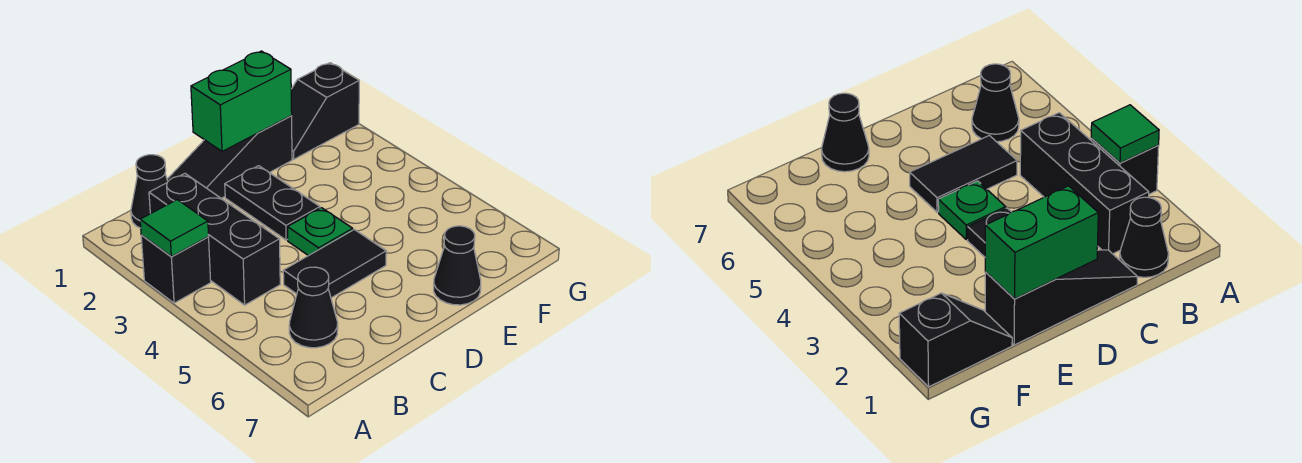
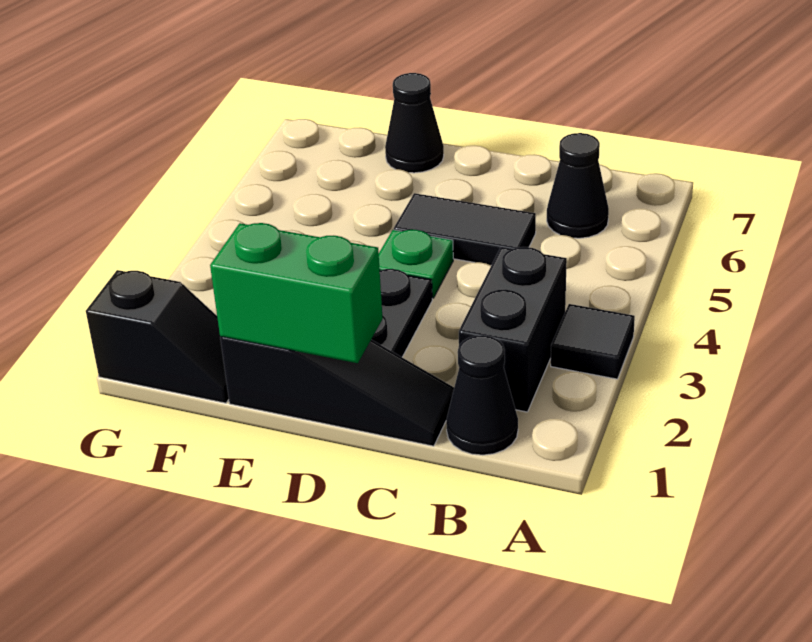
black 1x1 brick [141,235,211,303] -> black 1x1 tile [551,304,635,379]
green 1x1 tile [140,200,209,257] -> none
black 1x3 brick [149,174,280,305] -> black 1x2 brick [459,247,567,412]

